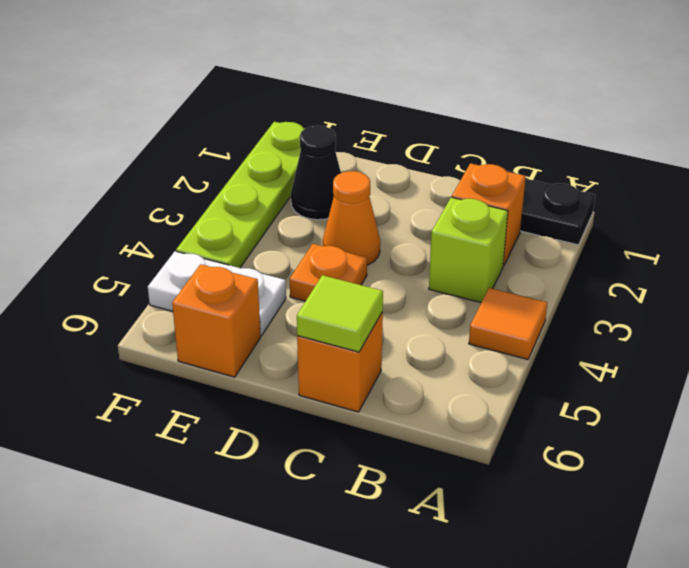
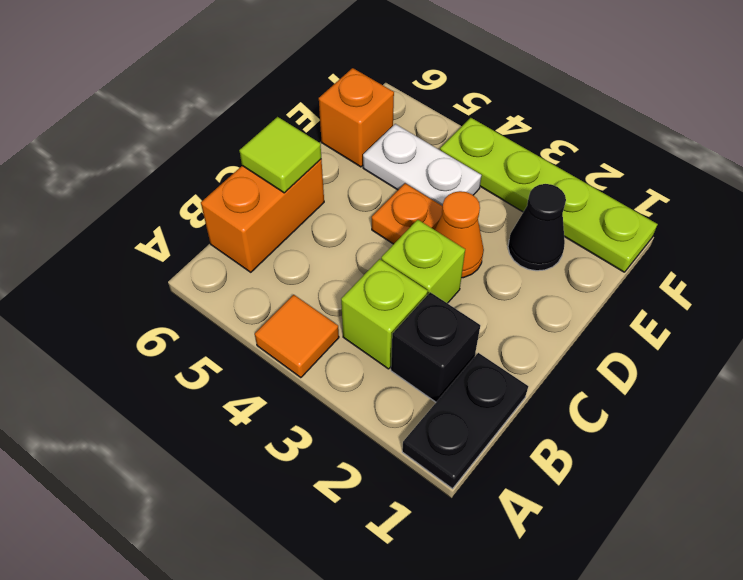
orange 1x1 brick [452,163,526,266] -> black 1x1 brick [391,292,480,402]
none -> lime 1x1 brick [381,220,465,303]
orange 1x1 brick [297,312,383,412] -> orange 1x2 brick [201,159,324,272]
white 1x2 plate [148,251,286,336] -> white 1x2 plate turned to [363,124,482,206]

